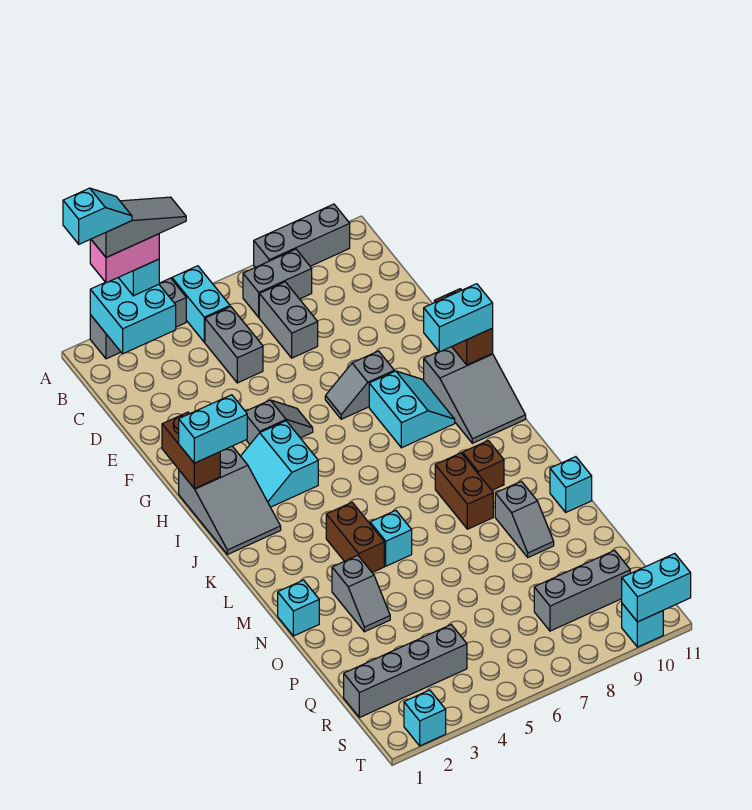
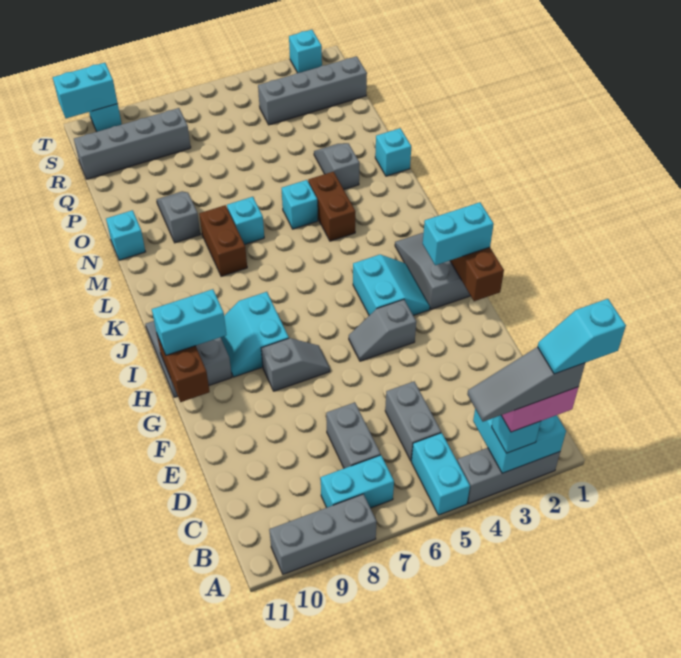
grey 1x2 brick [243,249,312,317] -> cyan 1x2 brick [321,455,394,508]
brown 1x1 brick [462,441,504,490] -> none
none -> cyan 1x1 brick [227,197,264,245]
grey 1x3 brick [534,551,630,631] -> grey 1x4 brick [74,108,191,179]

